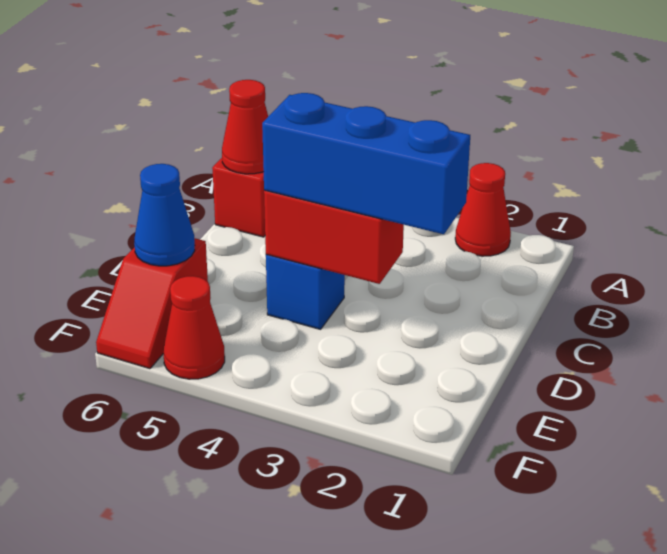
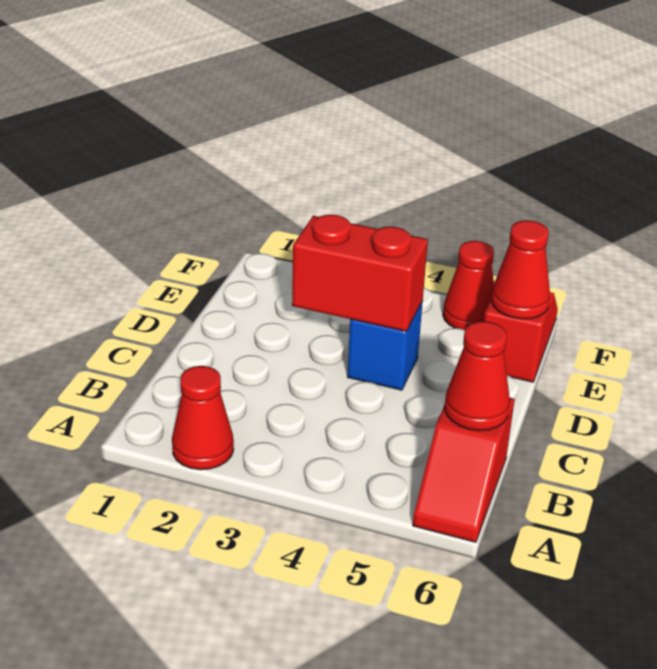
blue 1x3 brick [262,93,470,234] -> none
blue 1x1 cone [134,164,195,266] -> red 1x1 cone [491,220,550,319]

